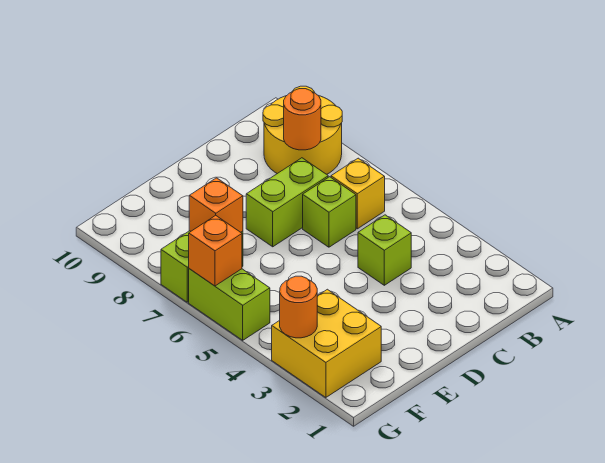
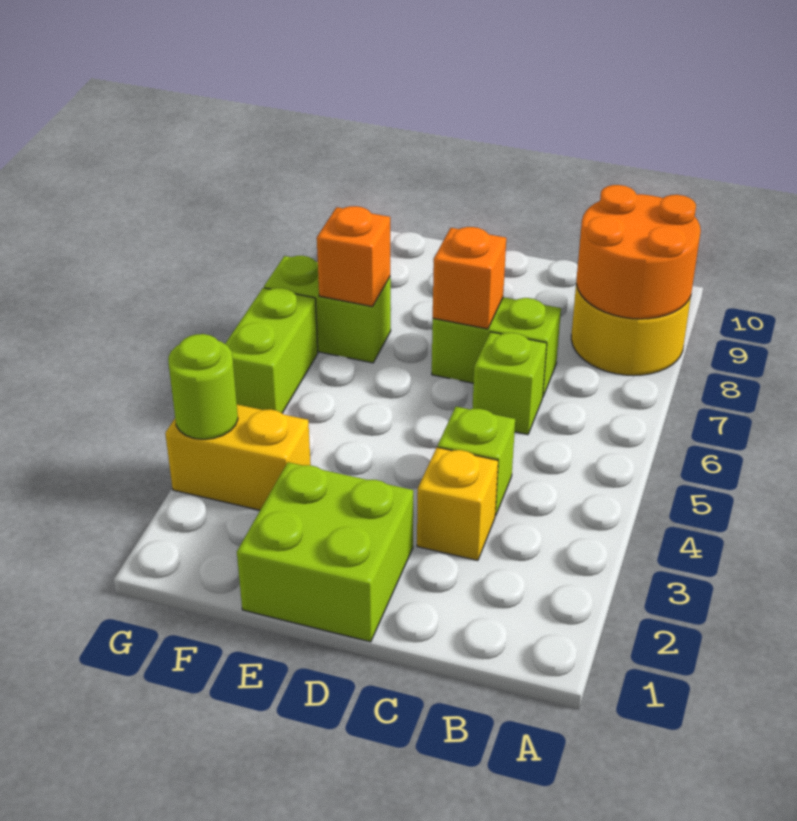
yellow 1x1 brick [331,158,385,229] -> yellow 1x1 brick moved to [417,447,498,561]
orange 1x1 round brick [284,89,321,150] -> orange 2x2 round brick [577,185,701,319]
none -> lime 2x2 brick [237,462,413,642]
yellow 2x2 brick [272,289,381,398] -> yellow 1x2 brick [165,405,311,510]
orange 1x1 round brick [280,276,317,338] -> lime 1x1 round brick [168,334,238,439]
orange 1x1 brick [189,215,242,286] -> orange 1x1 brick moved to [433,227,506,329]

